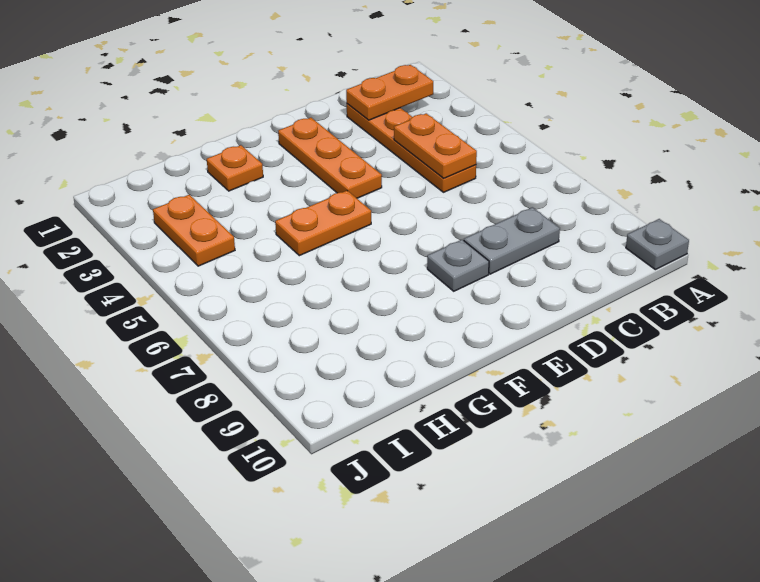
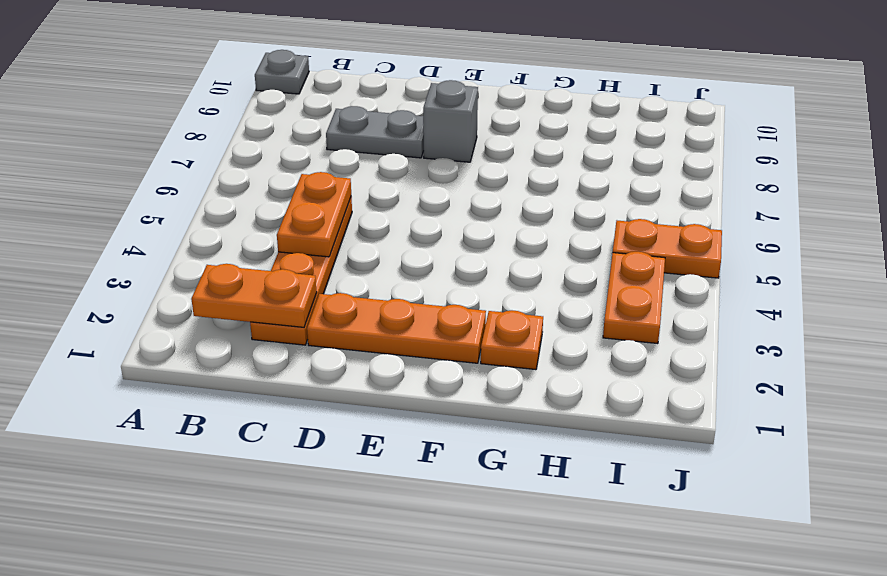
orange 1x3 plate [278,118,382,198] -> orange 1x3 plate turned to [307,293,486,363]
grey 1x1 plate [427,240,489,291] -> grey 1x1 brick [423,80,478,162]
orange 1x2 plate [275,191,371,256] -> orange 1x2 plate moved to [613,219,722,278]

